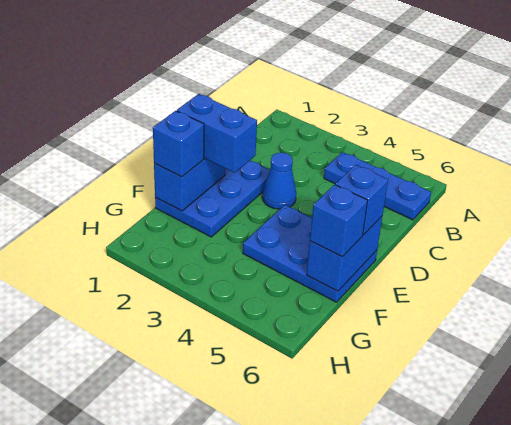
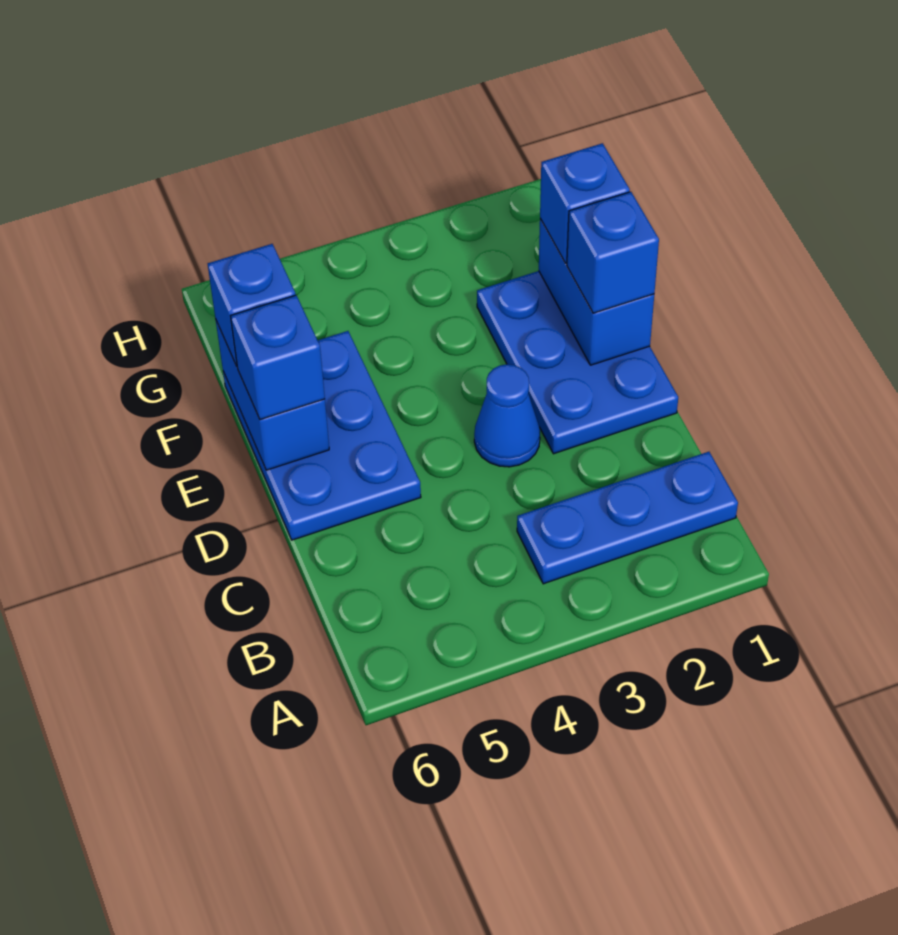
blue 1x3 plate [324,152,431,220] -> blue 1x3 plate moved to [517,452,738,584]
blue 1x2 brick [177,94,257,173] -> blue 1x1 brick [567,192,659,313]
blue 2x3 plate [243,205,377,302] -> blue 2x3 plate turned to [223,331,421,540]

